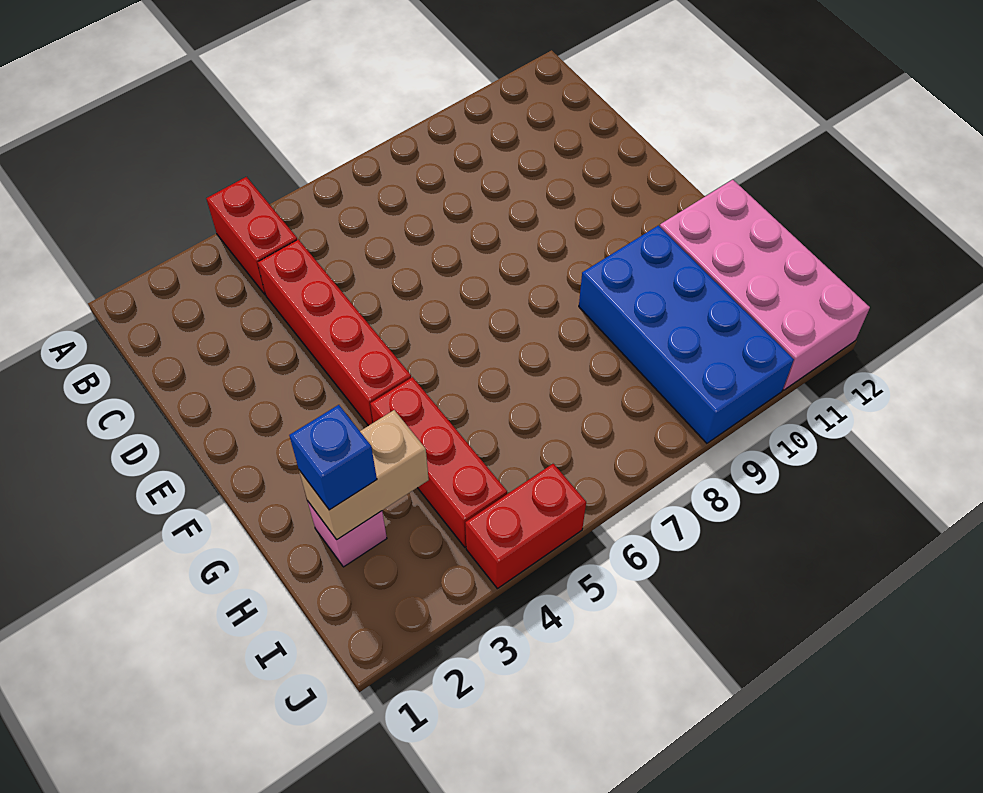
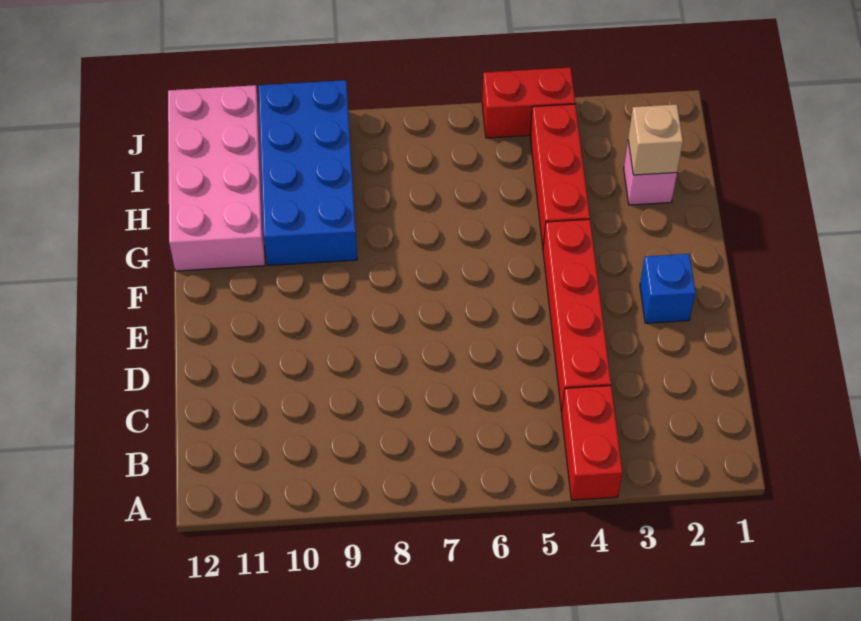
tan 1x2 brick [299,410,429,540] -> tan 1x1 brick [628,104,683,175]
blue 1x1 brick [289,405,377,510] -> blue 1x1 brick moved to [640,254,696,323]

